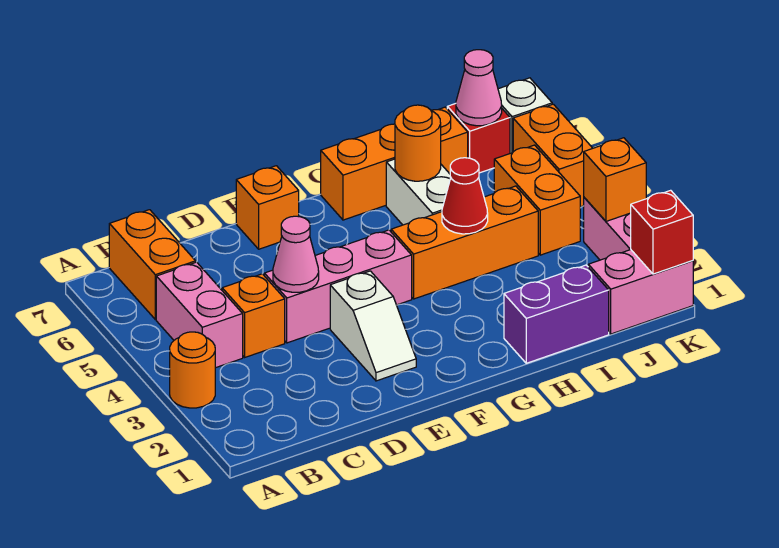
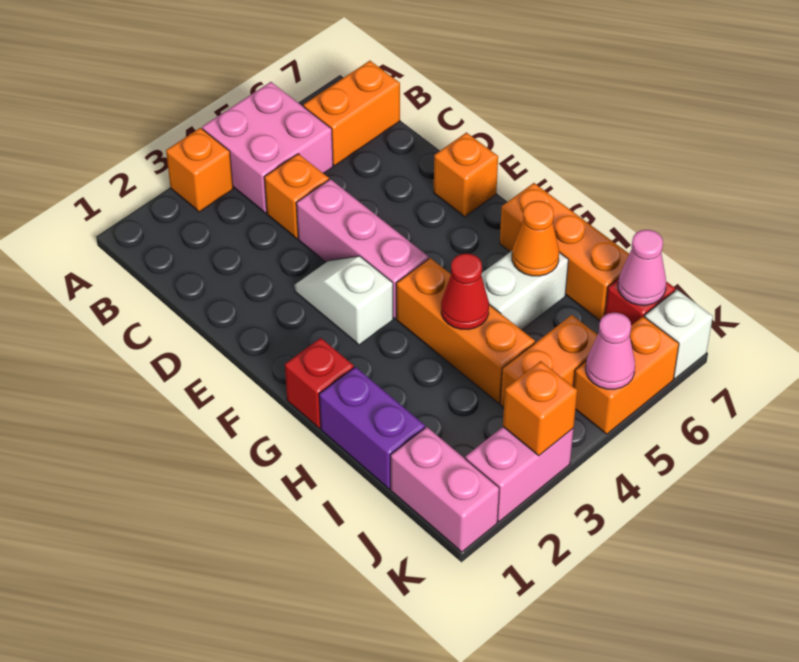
orange 1x1 round brick [170,332,215,408] -> orange 1x1 brick [166,128,233,212]
pink 1x2 brick [156,262,243,368] -> pink 2x2 brick [202,82,333,213]
pink 1x1 cone [273,216,319,292] -> pink 1x1 cone moved to [586,313,635,389]
white 1x2 slope [330,271,416,381] -> white 1x2 slope turned to [294,256,393,345]
orange 1x1 round brick [395,105,441,181] -> orange 1x1 cone [512,201,559,276]
red 1x1 brick [631,190,693,274] -> red 1x1 brick moved to [285,338,354,428]

